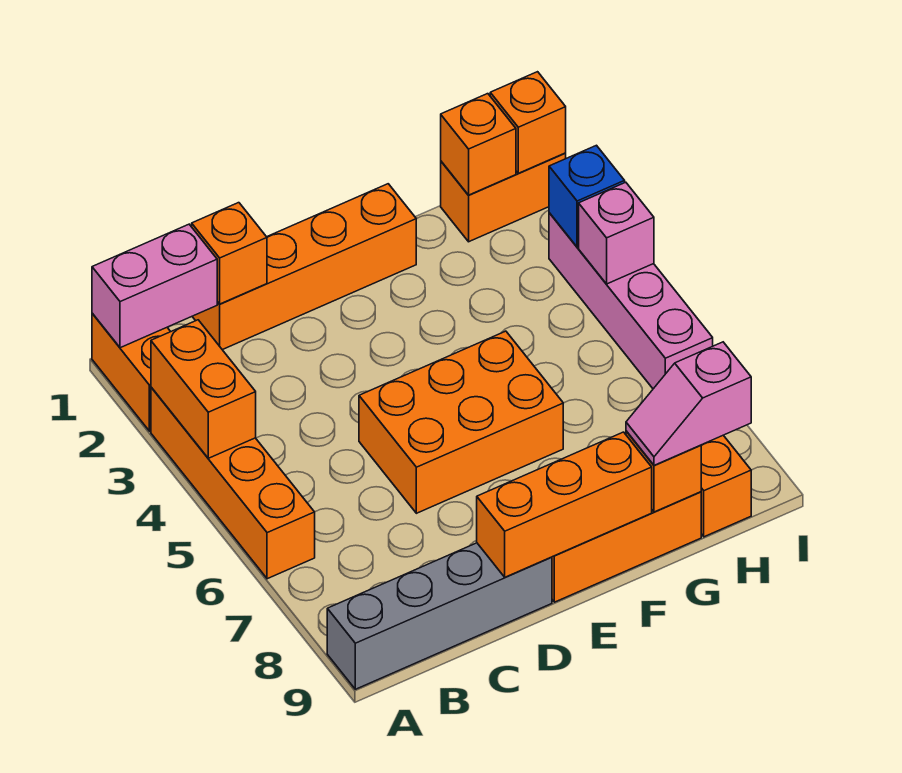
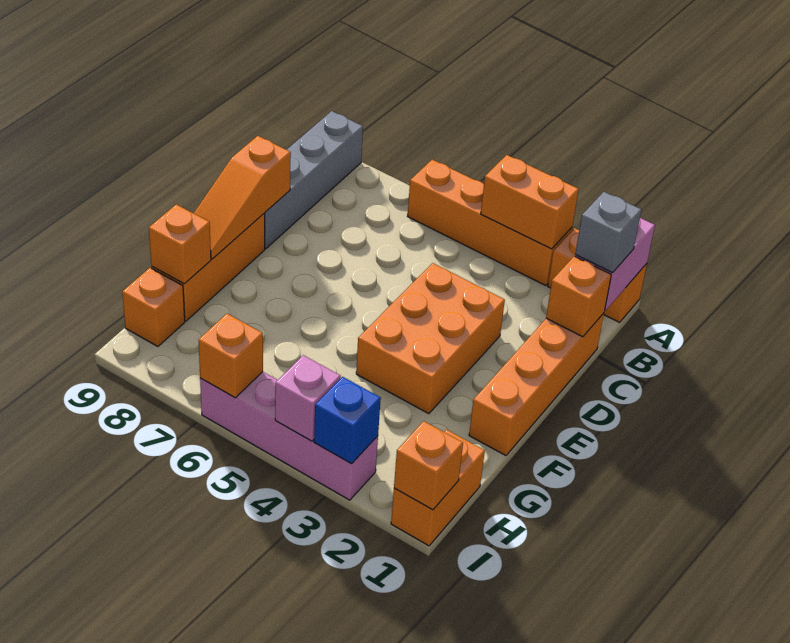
none -> grey 1x1 brick [575,192,642,273]
orange 2x3 brick [359,331,563,513] -> orange 2x3 brick moved to [356,263,505,414]
orange 1x3 brick [477,432,652,577] -> orange 1x3 slope [194,136,291,259]
pink 1x2 slope [626,342,751,465] -> none
orange 1x1 brick [441,94,516,195] -> orange 1x1 brick moved to [199,314,263,398]

